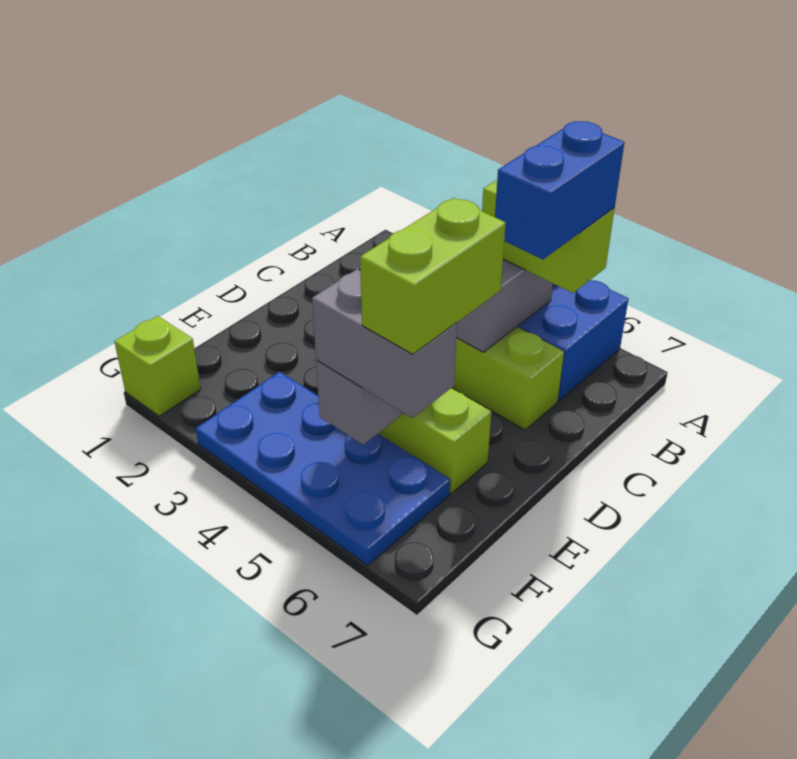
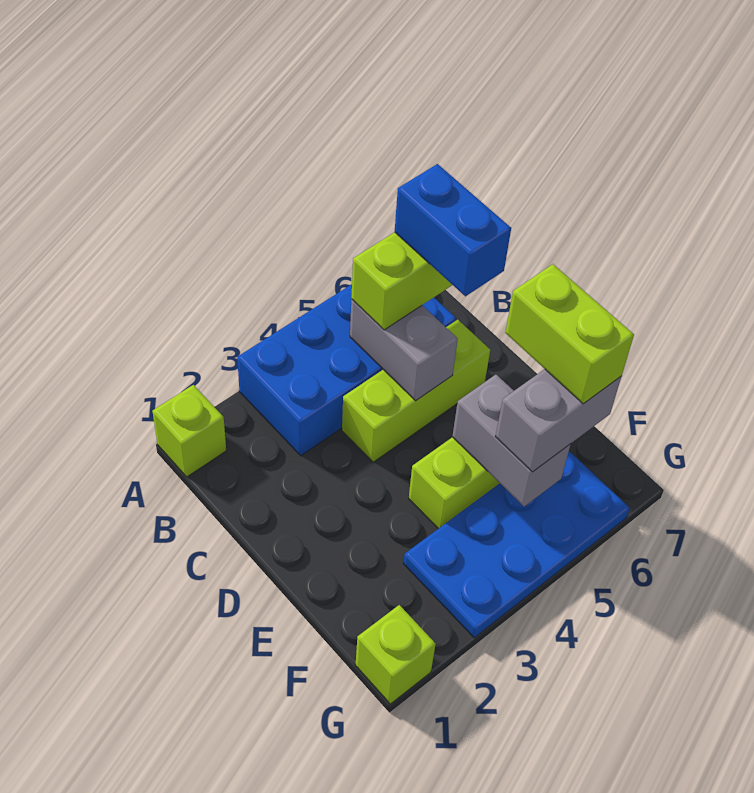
none -> lime 1x1 brick [152,385,226,477]

